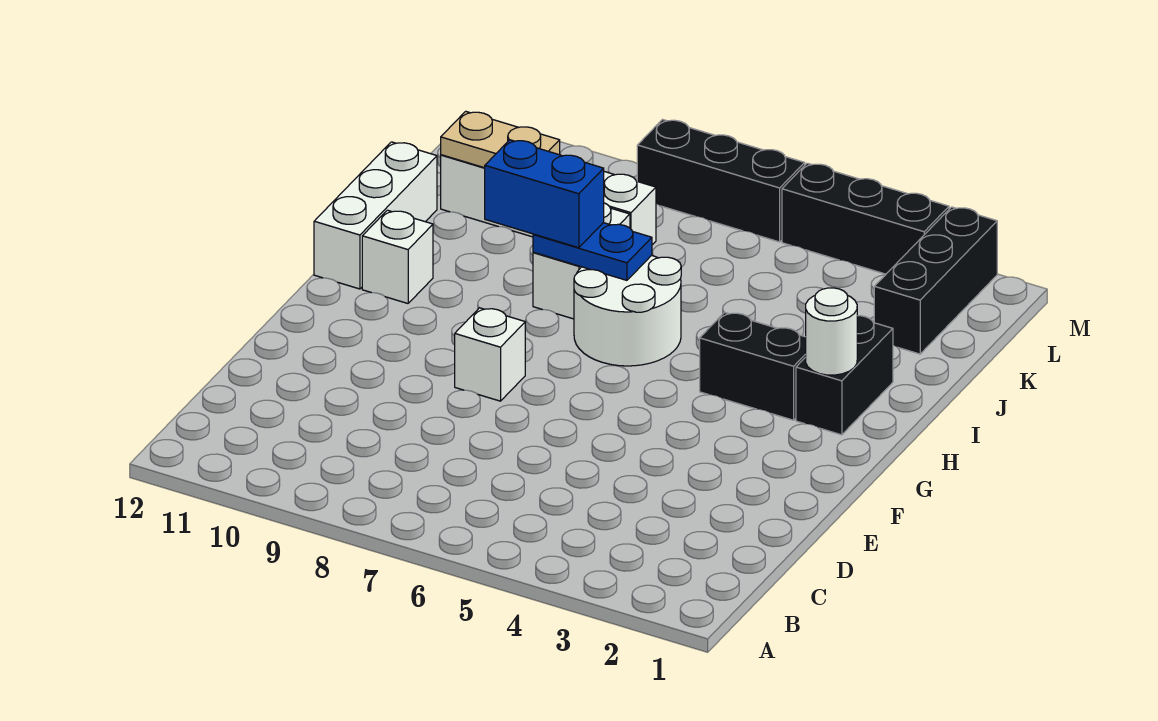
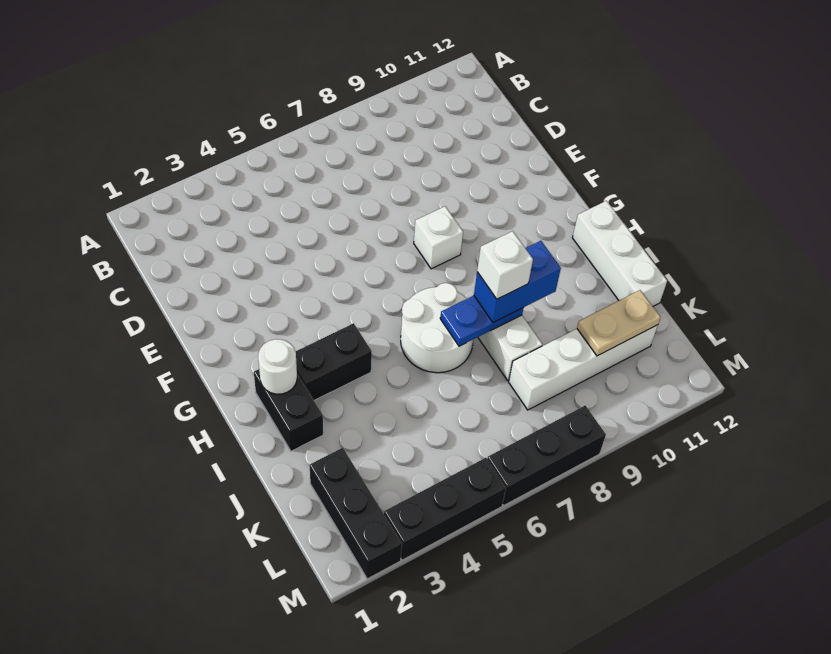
white 1x1 brick [362,210,433,303] -> white 1x1 brick moved to [477,231,533,299]

